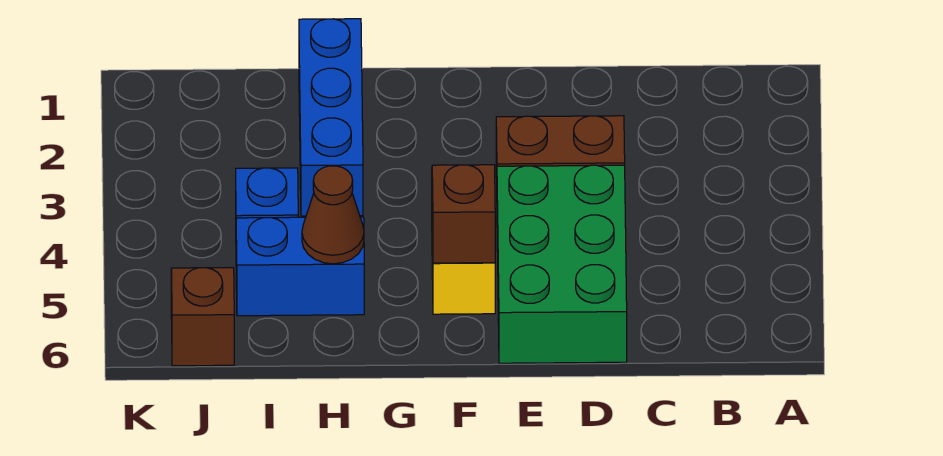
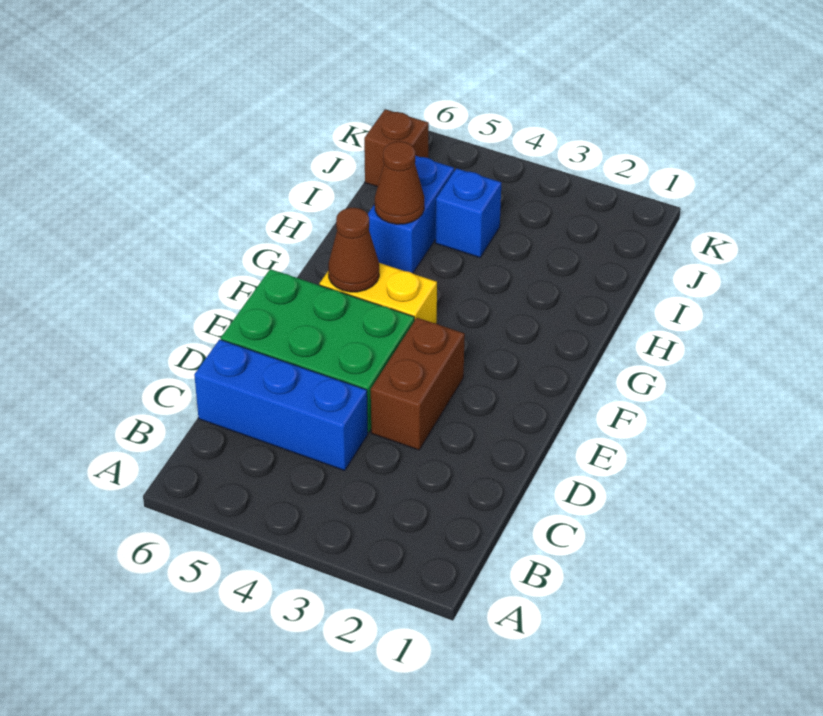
brown 1x1 brick [432,165,495,263] -> brown 1x1 cone [328,208,379,292]
blue 1x3 brick [299,19,363,216] -> blue 1x3 brick moved to [194,339,368,471]

